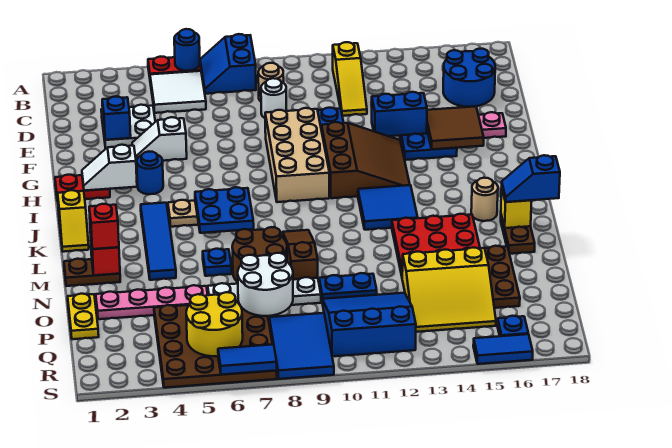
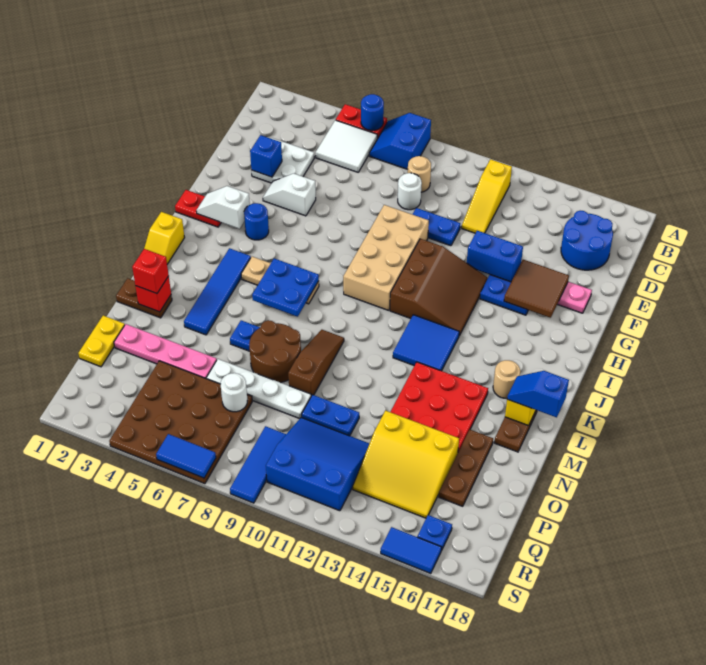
white 2x2 round brick [238,253,293,316] -> white 1x1 round brick [221,373,247,412]
yellow 2x2 round brick [186,292,243,356] -> none
blue 2x3 tile [269,313,334,379] -> blue 1x3 tile [230,426,286,503]

